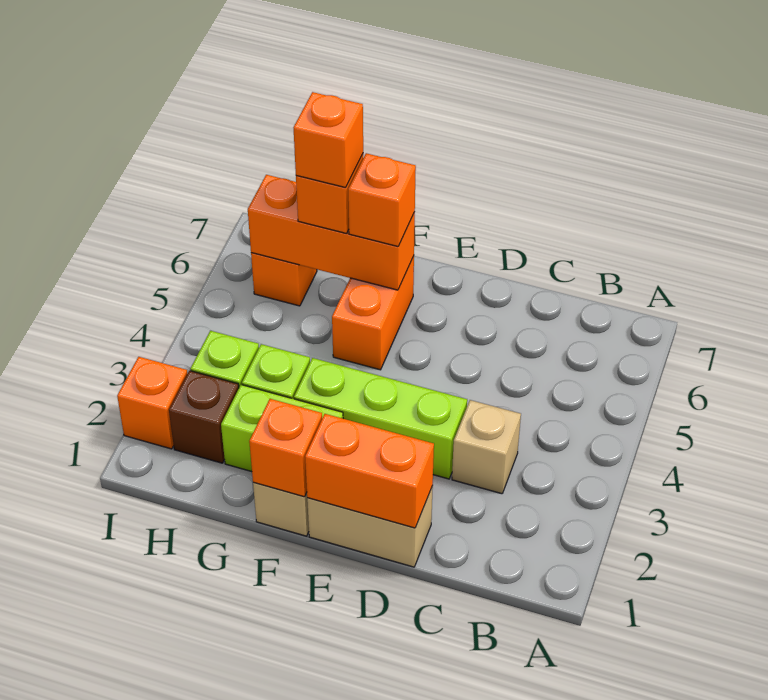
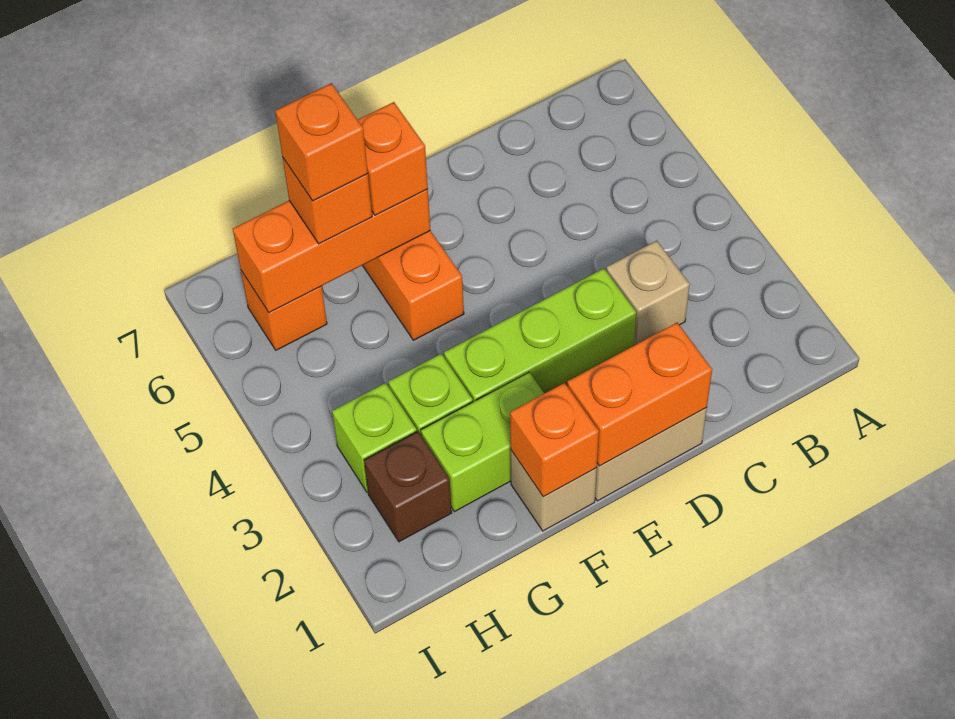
orange 1x1 brick [117,357,187,449] -> none

